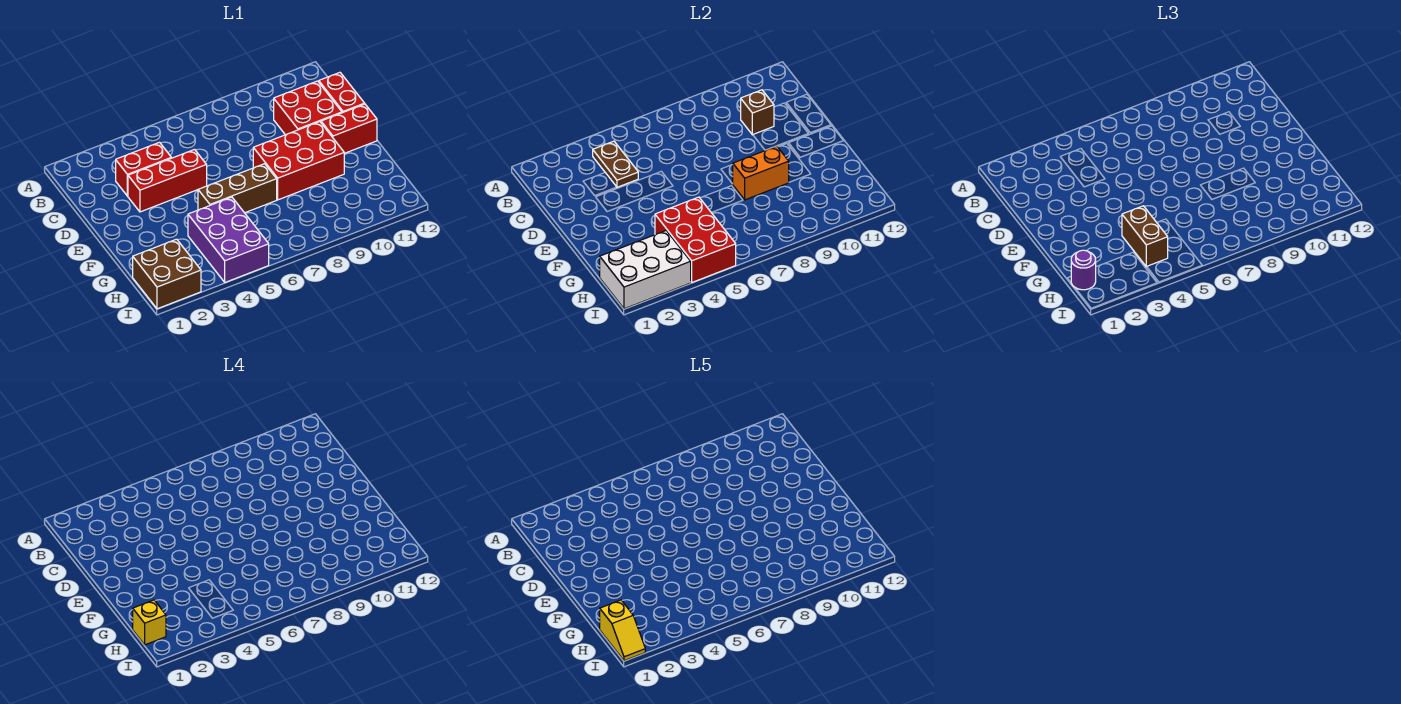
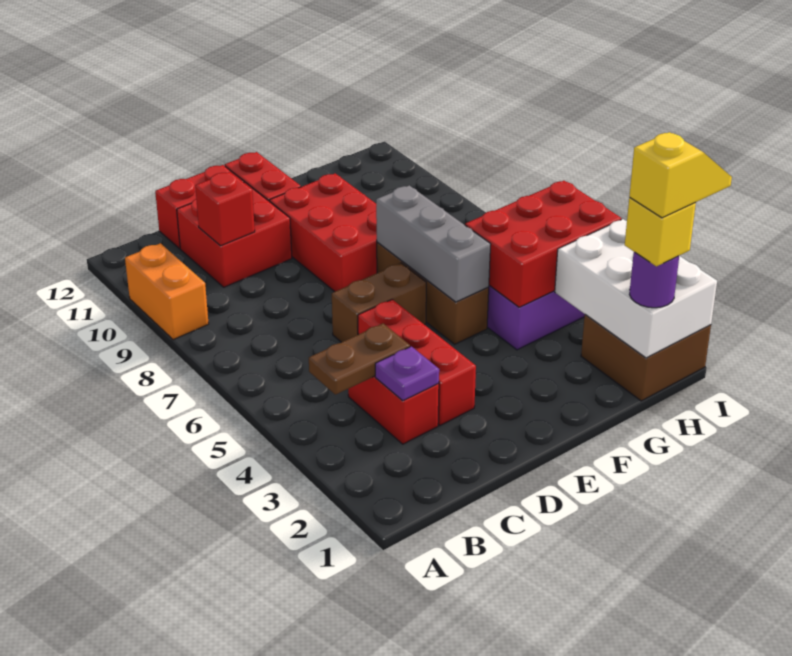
none -> purple 1x1 plate [375,346,439,401]
brown 1x1 brick [741,90,774,135] -> red 1x1 brick [195,172,255,246]
none -> grey 1x3 brick [376,185,491,302]
orange 1x2 brick [733,146,789,200] -> orange 1x2 brick moved to [125,243,209,340]
brown 1x2 brick [1122,206,1168,267] -> brown 1x2 brick moved to [332,263,426,342]

